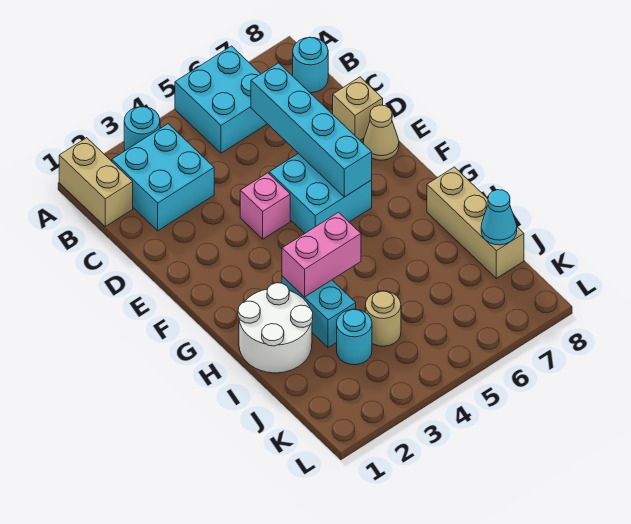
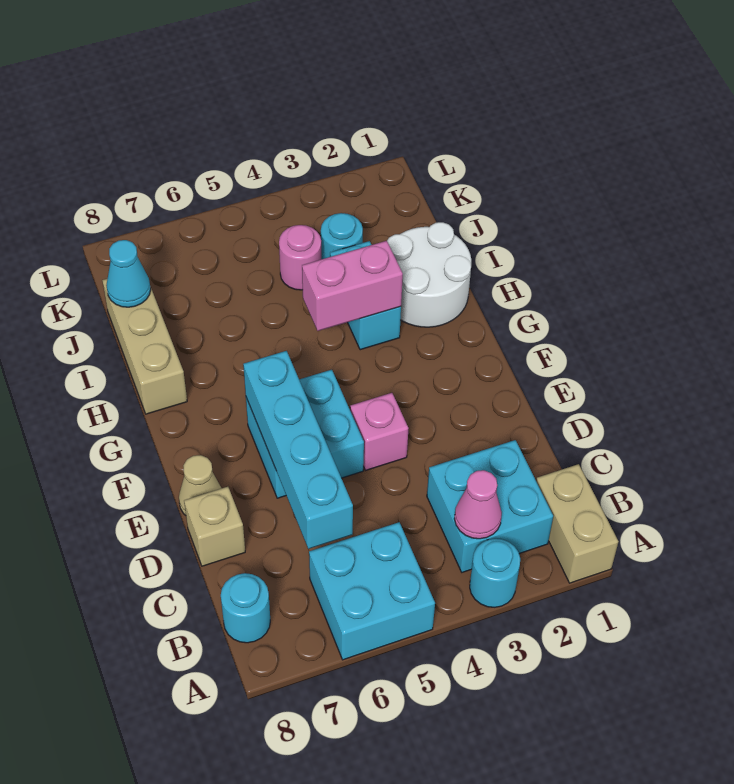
none -> pink 1x1 cone [454,470,502,539]
tan 1x1 round brick [365,291,401,346] -> pink 1x1 round brick [279,225,321,290]

